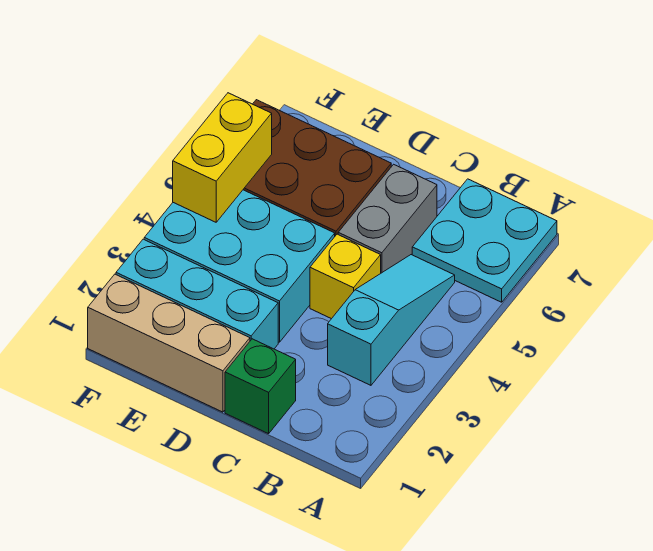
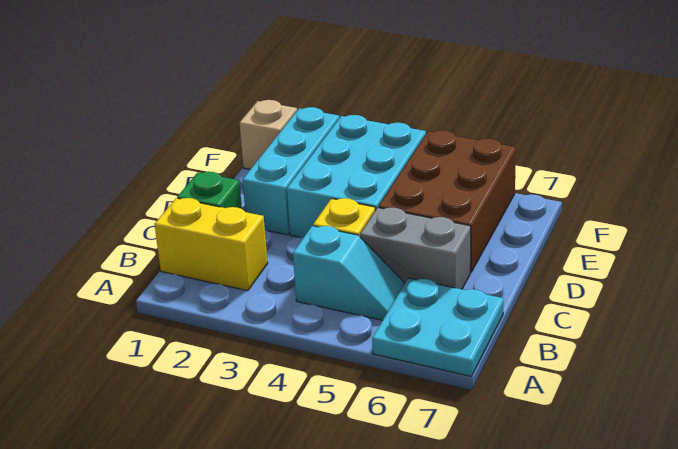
cyan 1x3 slope [328,255,455,385] -> cyan 1x2 slope [293,226,405,320]
tan 1x3 brick [88,274,250,412] -> tan 1x1 brick [239,100,297,169]
yellow 1x2 brick [173,93,272,222] -> yellow 1x2 brick moved to [155,198,268,291]

